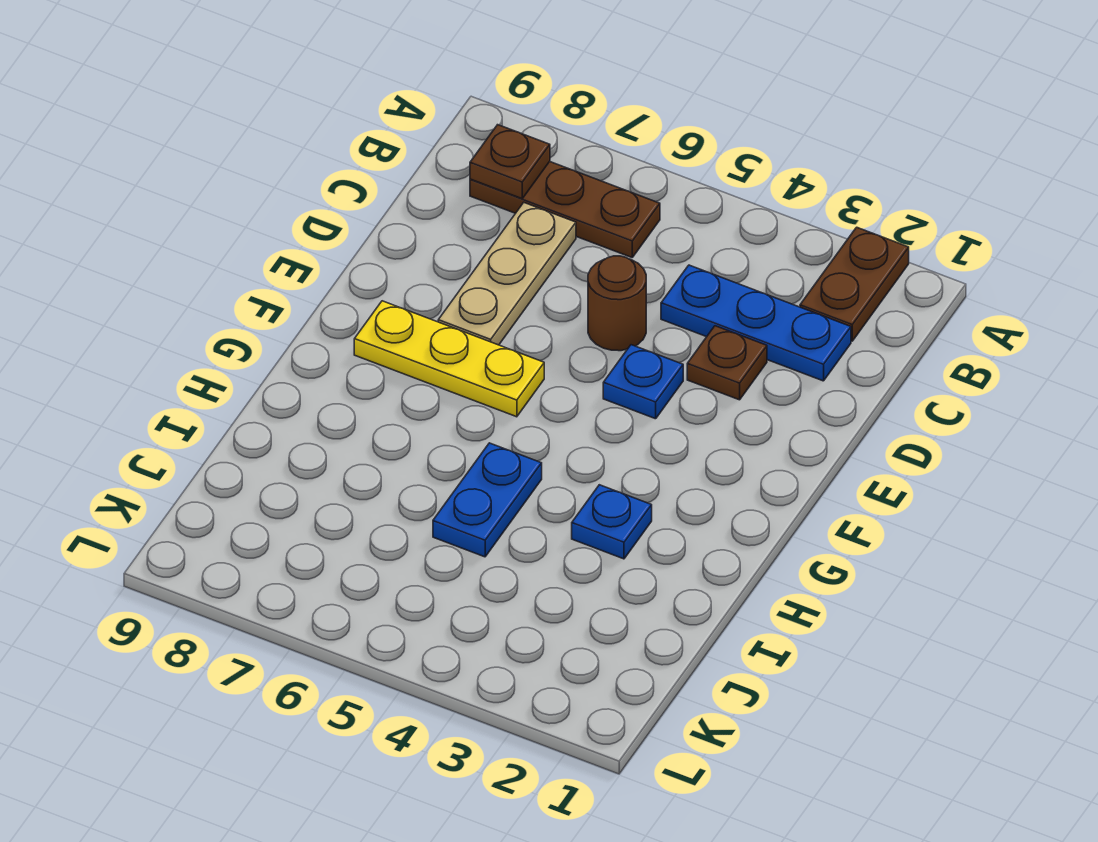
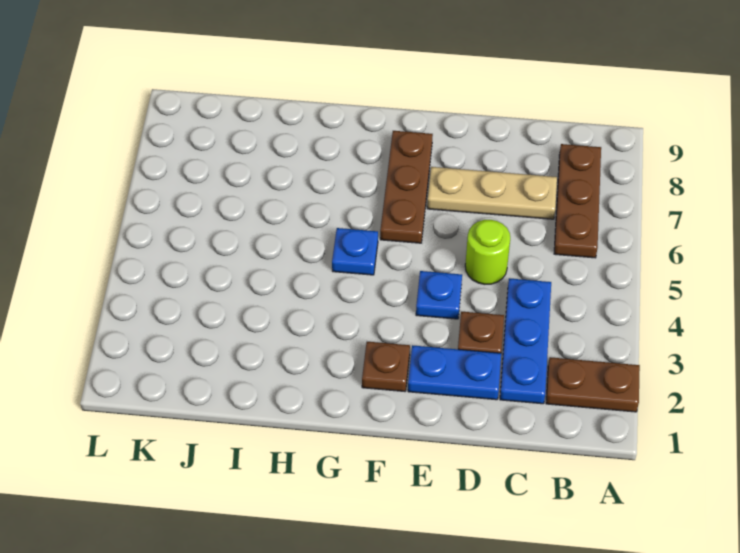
brown 1x1 plate [470,125,550,199] -> brown 1x1 plate moved to [362,342,410,391]
brown 1x1 round brick [588,256,646,351] -> lime 1x1 round brick [465,220,510,284]
yellow 1x3 plate [354,301,544,417] -> brown 1x3 plate [380,131,433,243]
blue 1x1 plate [572,485,652,559] -> blue 1x1 plate moved to [332,228,378,275]
blue 1x2 plate [433,443,542,557] -> blue 1x2 plate moved to [408,345,501,400]

